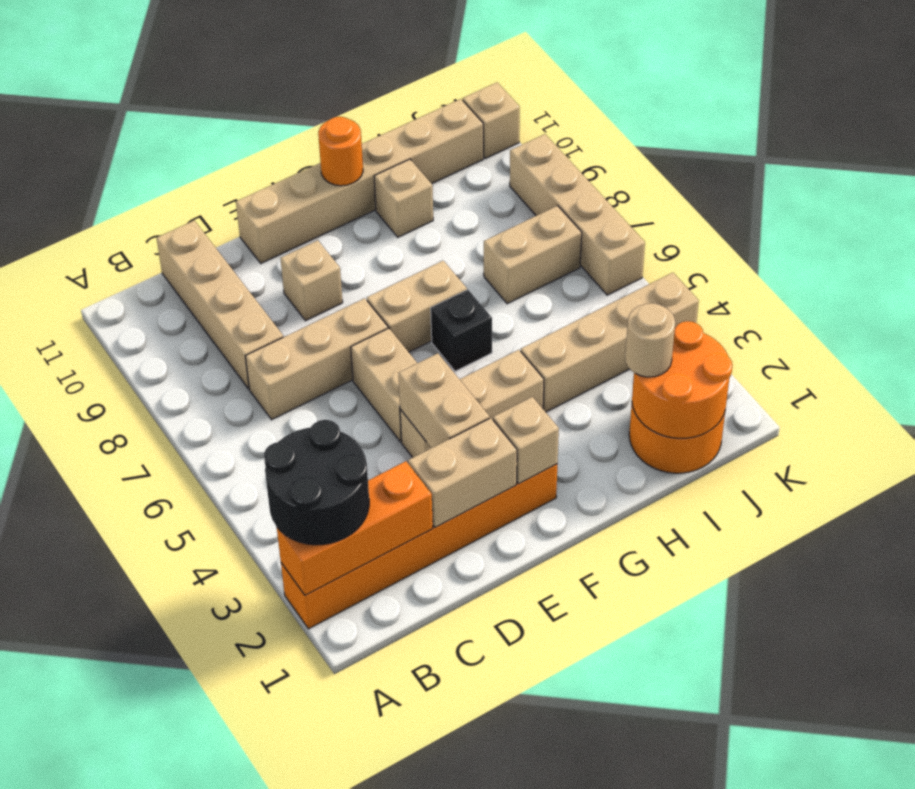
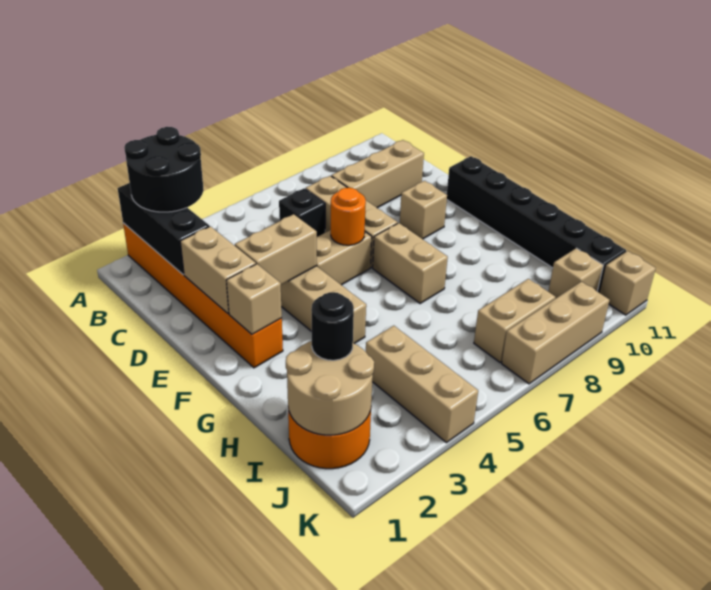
orange 1x3 brick [277,461,433,595] -> black 1x3 brick [118,183,209,275]
tan 1x4 brick [157,221,283,389] -> tan 1x3 brick [331,140,424,208]
tan 1x6 brick [236,99,483,263] -> black 1x6 brick [447,156,626,293]
black 1x1 brick [431,290,492,371] -> black 1x1 brick moved to [279,188,325,237]
orange 1x1 round brick [318,117,363,186] -> orange 1x1 round brick moved to [331,188,366,245]
tan 1x4 brick [521,273,699,412] -> tan 1x3 brick [366,326,478,443]
tan 1x1 brick [374,159,433,237] -> tan 1x1 brick moved to [548,248,603,299]
orange 2x2 round brick [632,321,733,438] -> tan 2x2 round brick [286,341,374,435]
tan 1x1 round brick [625,303,675,377] -> black 1x1 round brick [311,292,354,360]
tan 1x2 brick [484,206,582,304] -> tan 1x2 brick turned to [474,279,555,362]
tan 1x4 brick [510,134,645,295] -> tan 1x3 brick [502,282,610,384]

